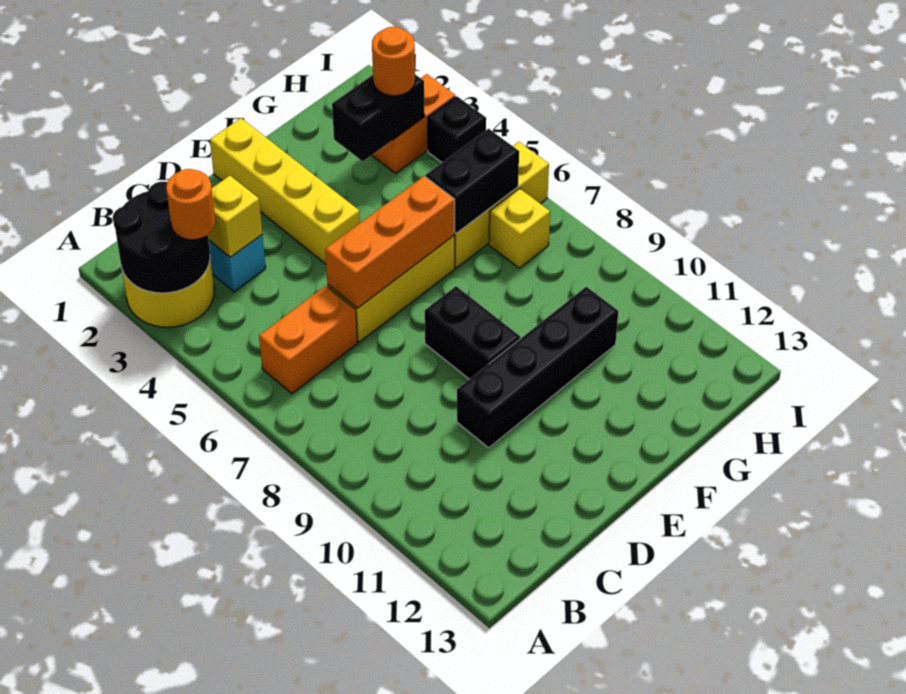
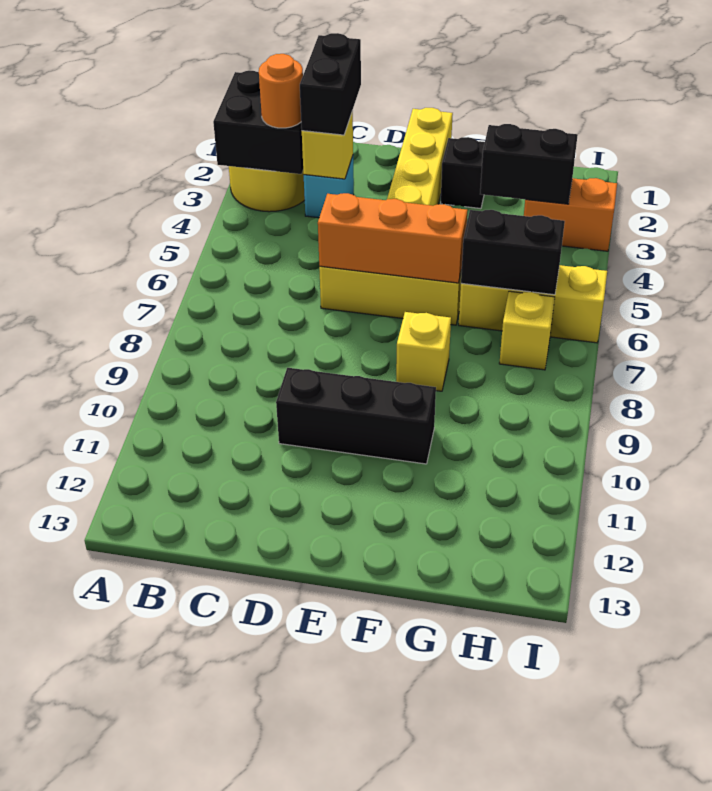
black 2x2 round brick [113,181,210,293] -> black 2x2 brick [213,71,303,174]
orange 1x2 brick [259,286,358,394] -> none
black 1x4 brick [457,287,618,448] -> black 1x3 brick [276,368,436,464]
black 1x2 brick [425,286,520,379] -> black 1x2 brick moved to [300,33,361,135]
none -> yellow 1x1 brick [396,312,451,391]
orange 1x1 round brick [372,27,415,96] -> none
black 1x1 brick [428,96,486,163] -> black 1x1 brick moved to [441,137,485,209]

